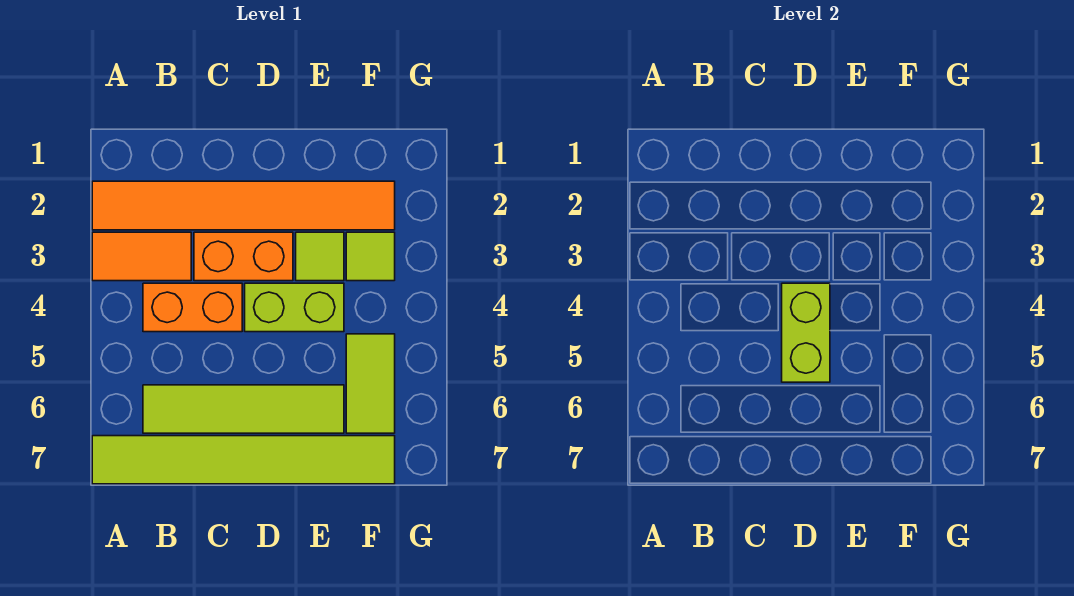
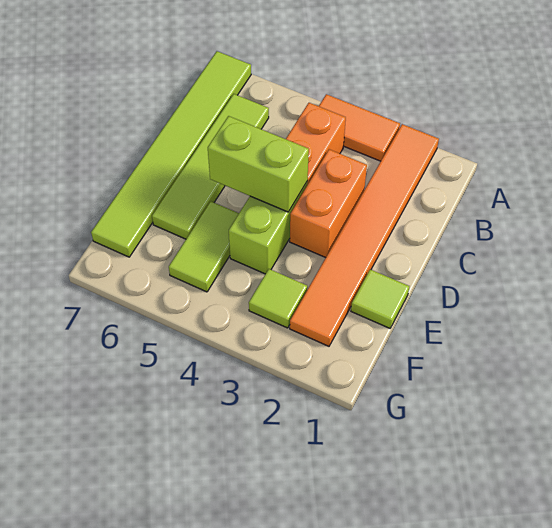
orange 1x2 tile [92,232,191,281] -> orange 1x2 tile turned to [319,94,400,161]
lime 1x1 tile [296,232,344,281] -> lime 1x1 tile moved to [351,269,409,328]
lime 1x2 tile [346,334,395,433] -> lime 1x2 tile turned to [169,202,239,292]

